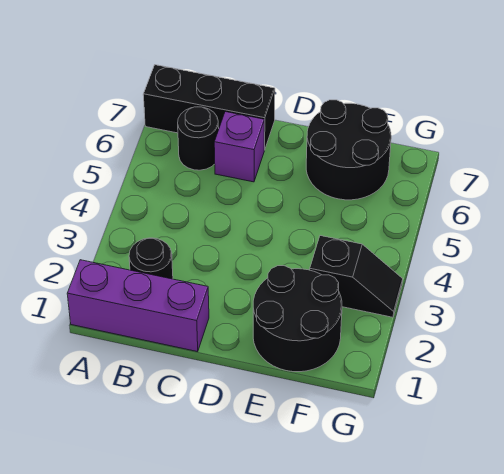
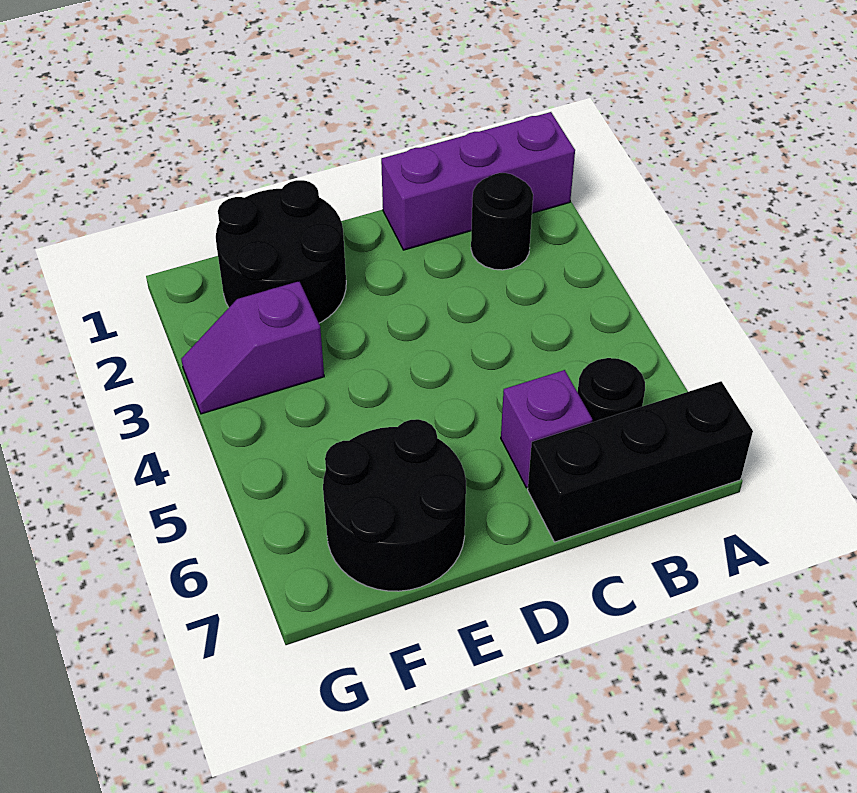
black 1x2 slope [310,236,403,317] -> purple 1x2 slope [181,281,324,414]

